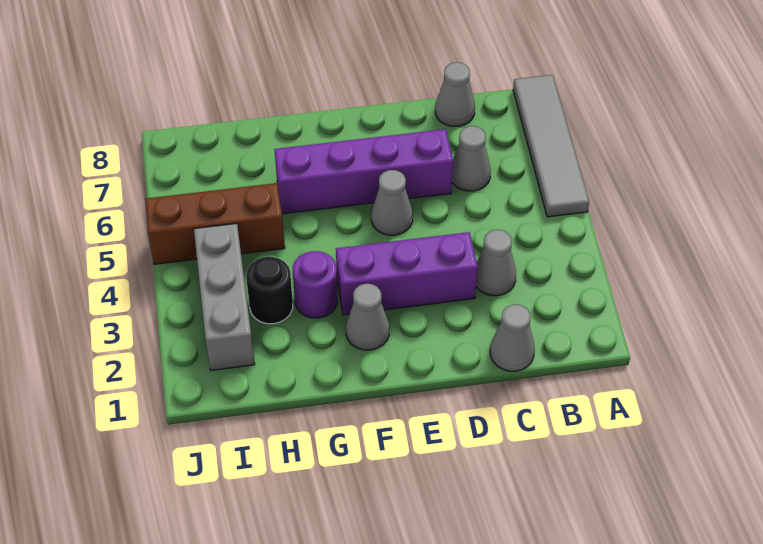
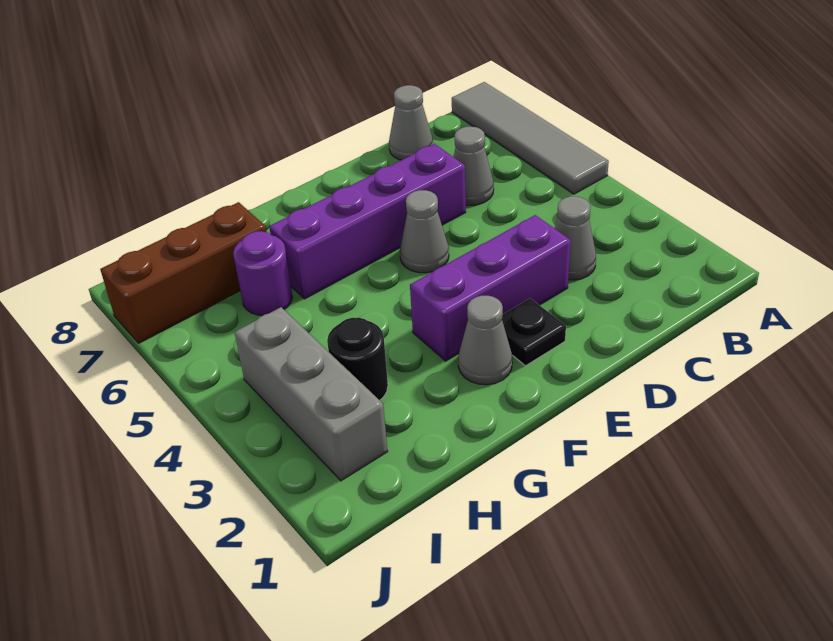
grey 1x1 cone [490,304,535,371] -> none
none -> black 1x1 plate [502,298,566,366]
purple 1x1 round brick [293,251,338,318] -> purple 1x1 round brick moved to [233,231,293,316]
brown 1x3 brick [145,183,285,264] -> brown 1x3 brick moved to [100,202,266,343]

